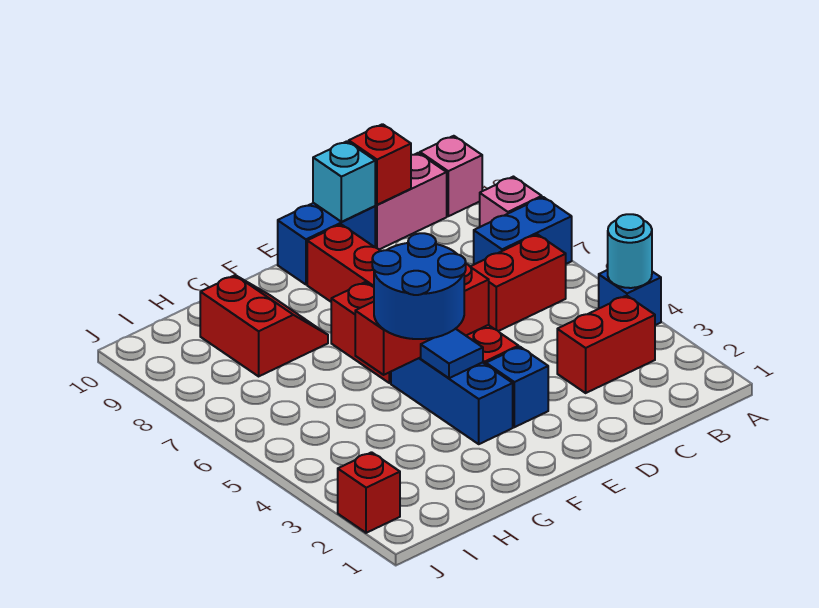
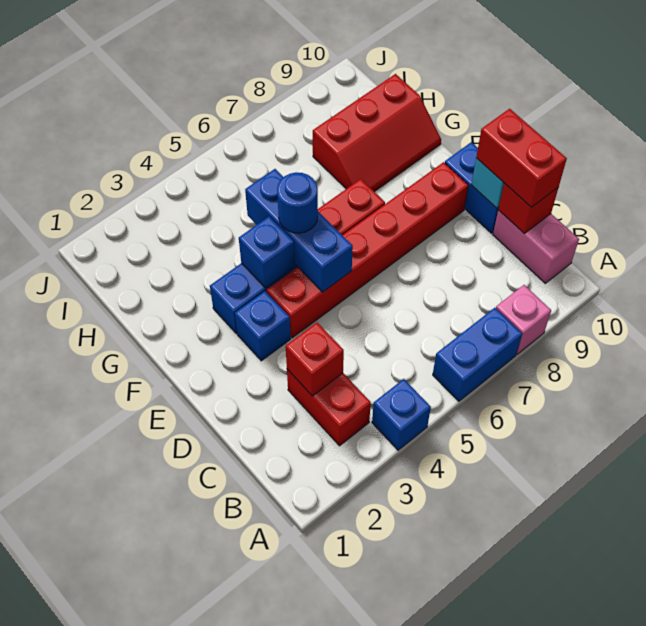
cyan 1x1 round brick [608,214,652,288] -> none
blue 1x2 brick [474,197,572,264] -> blue 1x2 brick turned to [433,308,522,401]
pink 1x1 brick [420,136,482,216] -> none
red 1x2 brick [470,234,566,331] -> red 1x2 brick moved to [476,109,567,207]
red 1x3 brick [355,264,489,375] -> blue 1x3 brick [245,169,353,292]
blue 1x1 tile [421,329,483,378] -> blue 1x1 brick [239,216,295,288]
blue 2x2 round brick [372,233,466,339] -> blue 1x1 round brick [277,172,318,233]
red 2x2 slope [200,275,328,376] -> red 2x3 slope [313,74,441,192]
red 1x1 brick [338,452,400,533] -> red 1x1 brick moved to [286,323,344,396]

